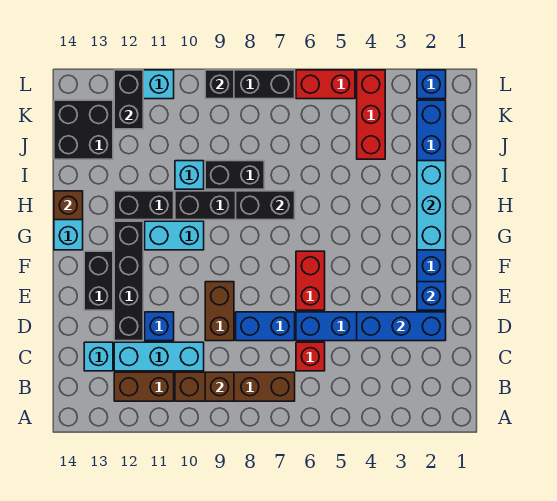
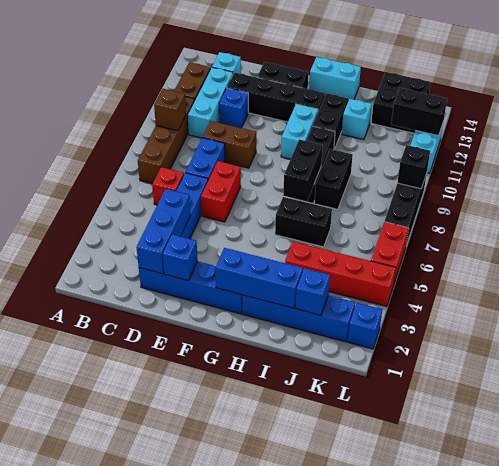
red 1x2 brick [296,251,325,310] -> red 1x2 brick turned to [201,161,241,222]
cyan 1x3 brick [417,161,446,250] -> blue 1x3 brick [215,248,303,308]
none -> black 1x2 brick [275,197,332,247]
brown 1x1 brick [54,191,83,220] -> none
cyan 1x1 brick [175,161,204,189] -> cyan 1x1 brick moved to [342,99,372,140]
none -> blue 1x1 brick [296,268,330,315]
red 1x3 brick [357,70,385,159] -> red 1x4 brick [285,242,396,307]

